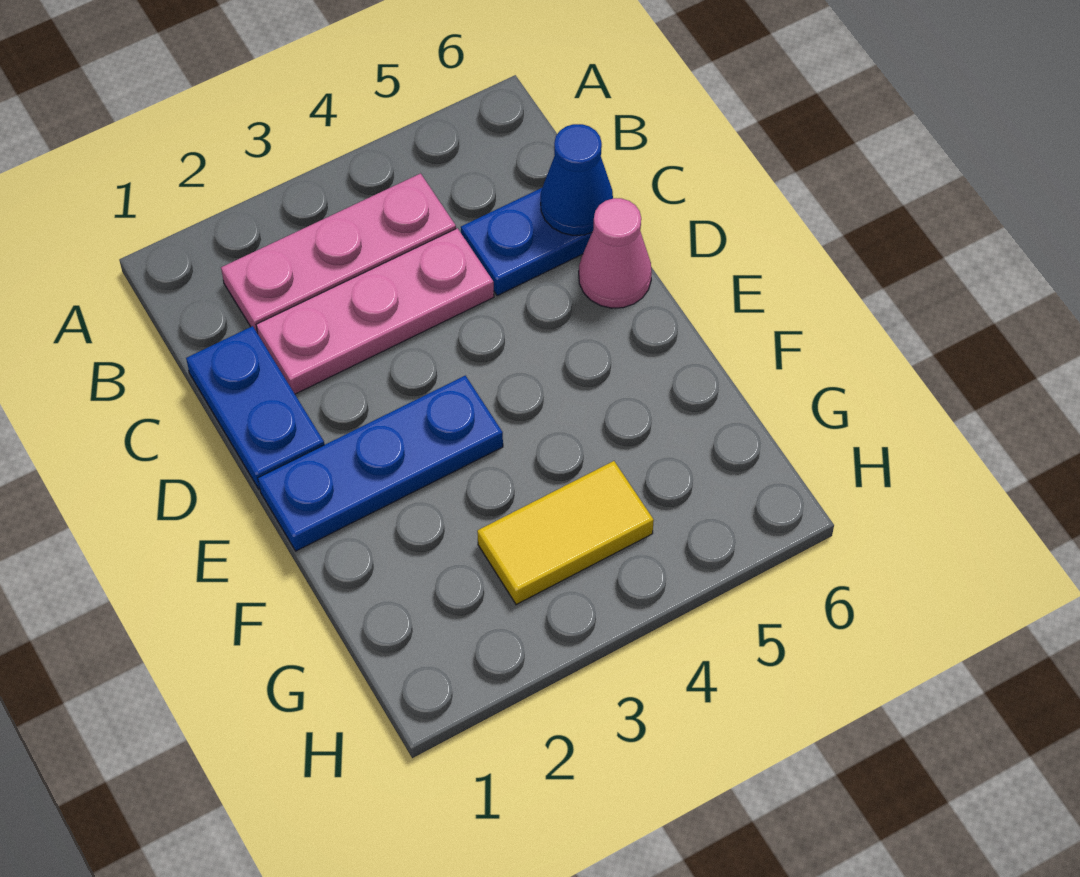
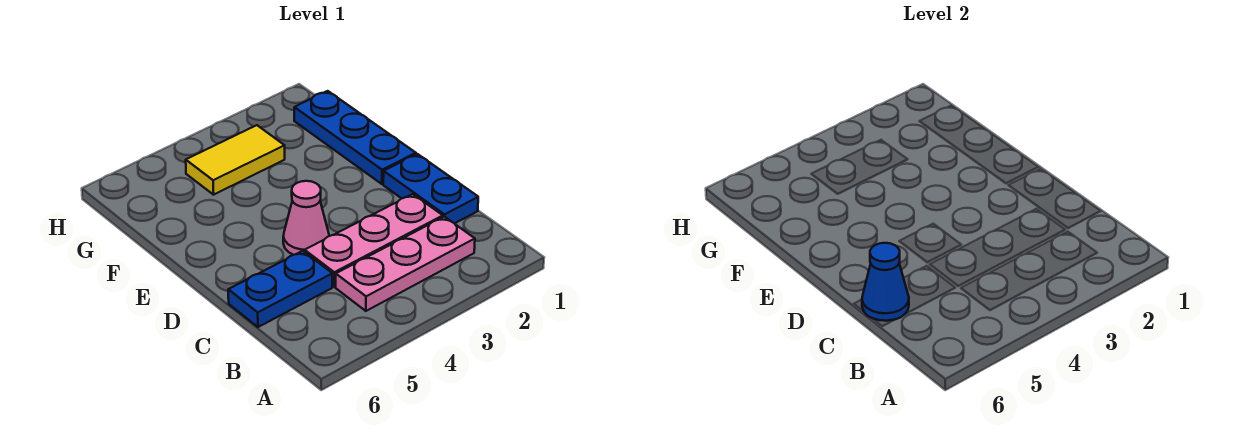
pink 1x1 cone [579,198,652,308] -> pink 1x1 cone moved to [283,181,329,255]
blue 1x3 plate [258,376,503,551] -> blue 1x3 plate turned to [294,91,416,184]

